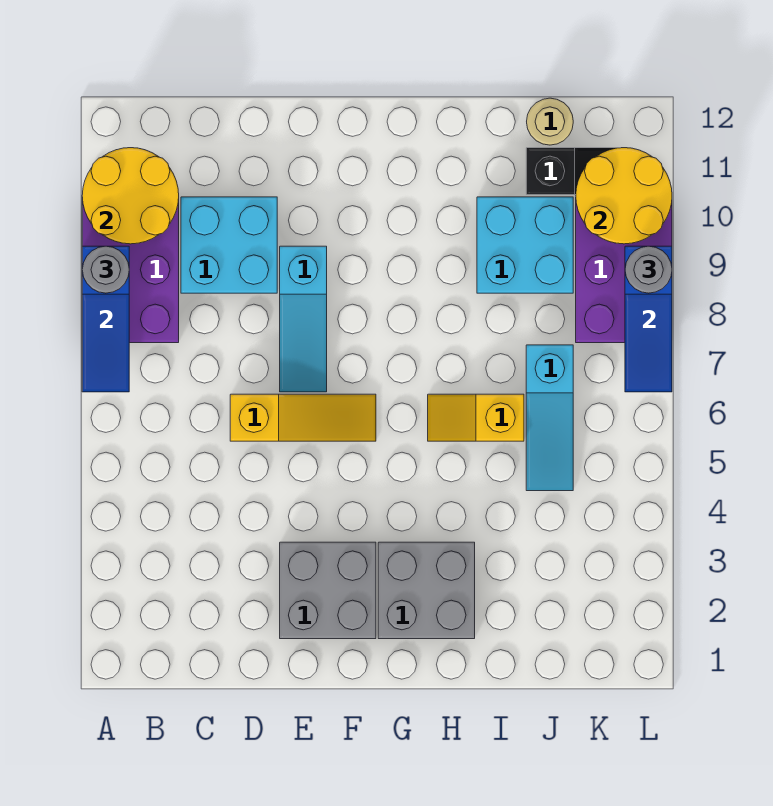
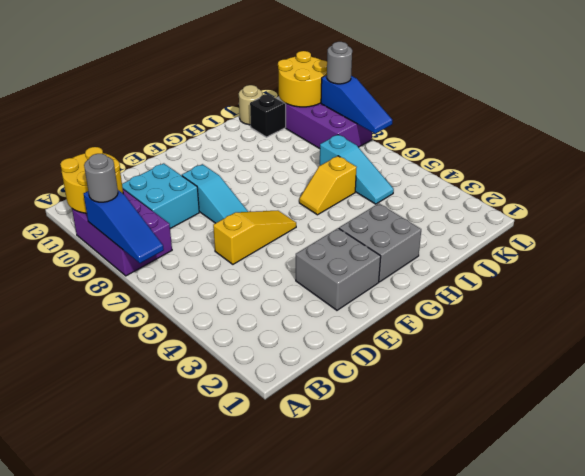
cyan 2x2 brick [477,197,573,293] -> none

